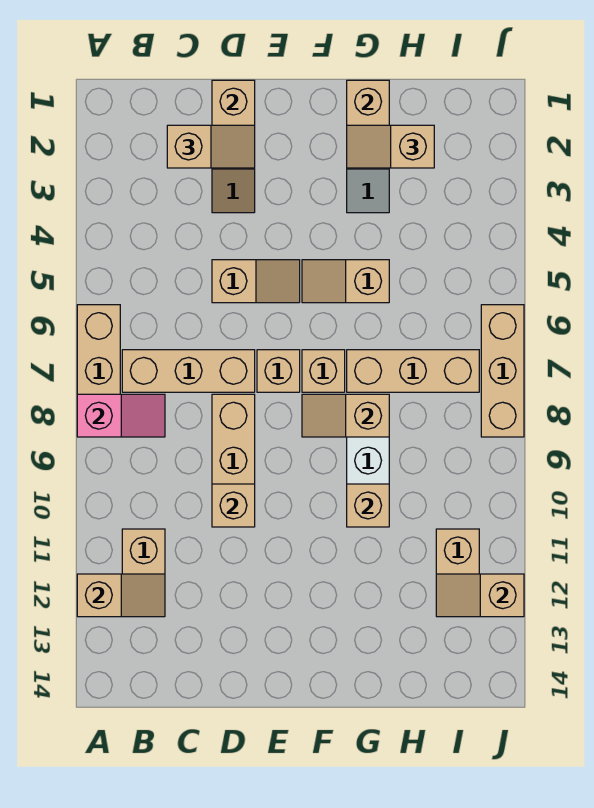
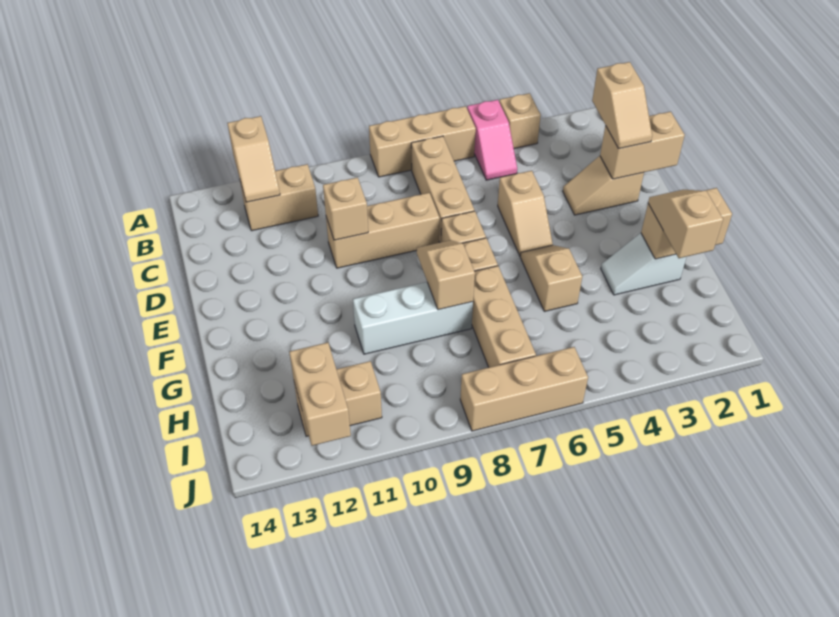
pink 1x2 slope [77,394,165,437] -> pink 1x2 slope moved to [467,100,517,180]
tan 1x1 brick [347,484,389,527] -> tan 1x1 brick moved to [499,93,541,148]
tan 1x2 slope [436,574,524,617] -> tan 1x2 brick [289,343,351,446]

